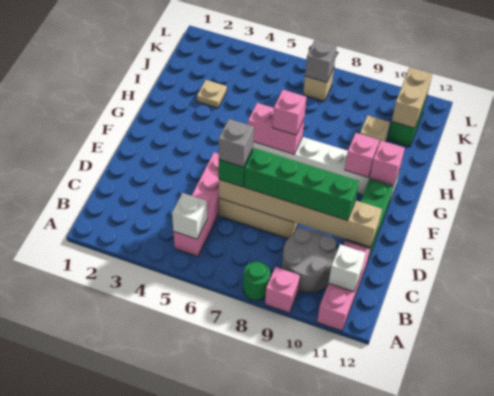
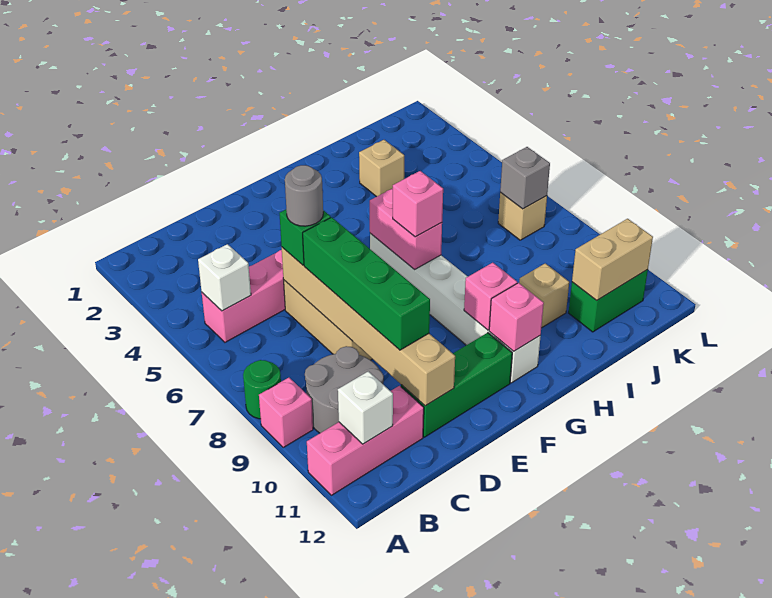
grey 1x1 brick [218,119,254,167] -> grey 1x1 round brick [285,165,323,226]
tan 1x1 plate [197,80,227,108] -> tan 1x1 brick [359,140,404,197]

